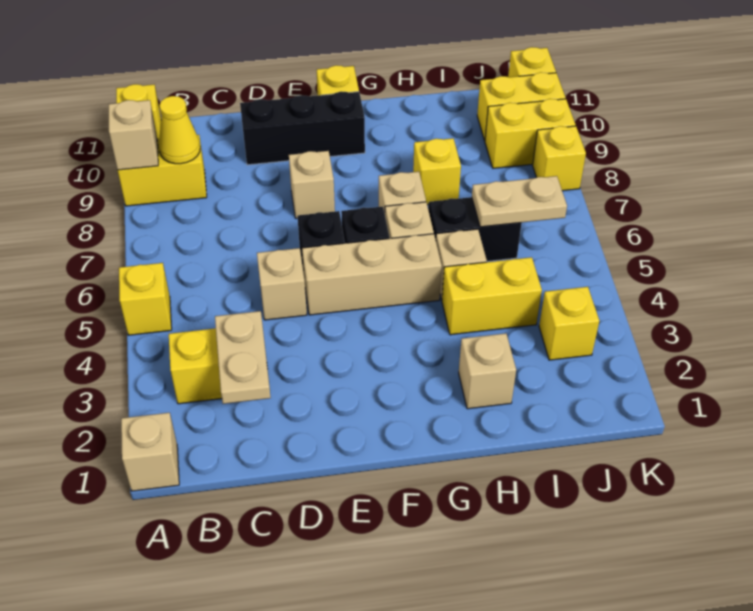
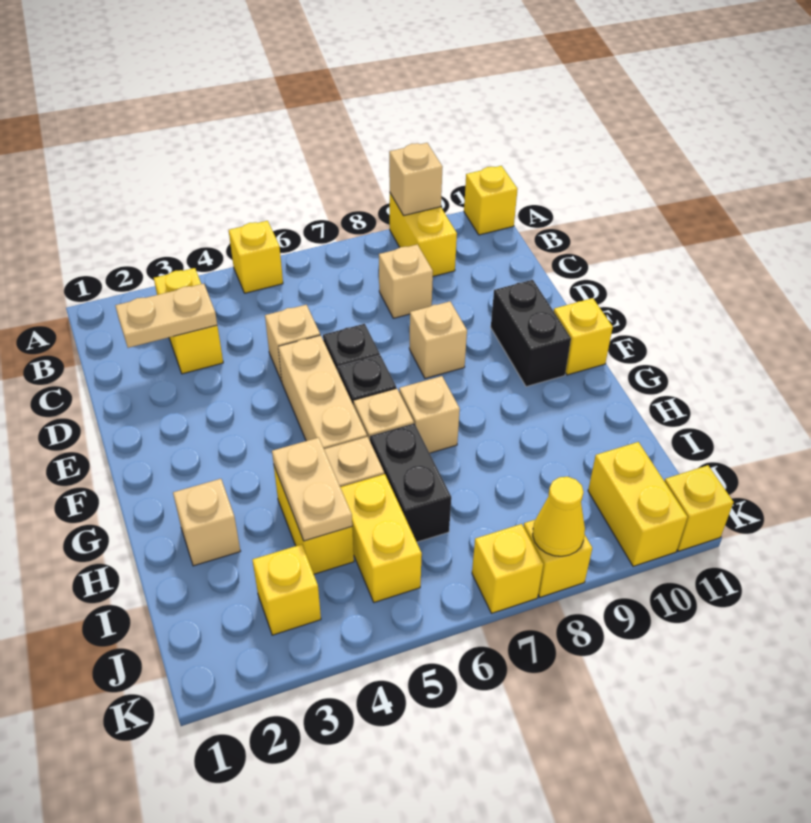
tan 1x1 brick [121,413,179,491] -> tan 1x1 brick moved to [379,244,433,318]
yellow 1x1 cone [159,96,200,164] -> yellow 1x1 cone moved to [533,477,585,556]
black 1x3 brick [240,91,365,165] -> black 1x2 brick [491,280,571,387]
yellow 1x1 brick [413,138,461,205] -> yellow 1x1 brick moved to [472,524,543,613]
tan 1x2 plate [472,176,567,227] -> tan 1x2 plate moved to [272,438,352,541]
yellow 1x2 brick [485,99,575,168] -> yellow 1x2 brick moved to [340,474,422,602]

